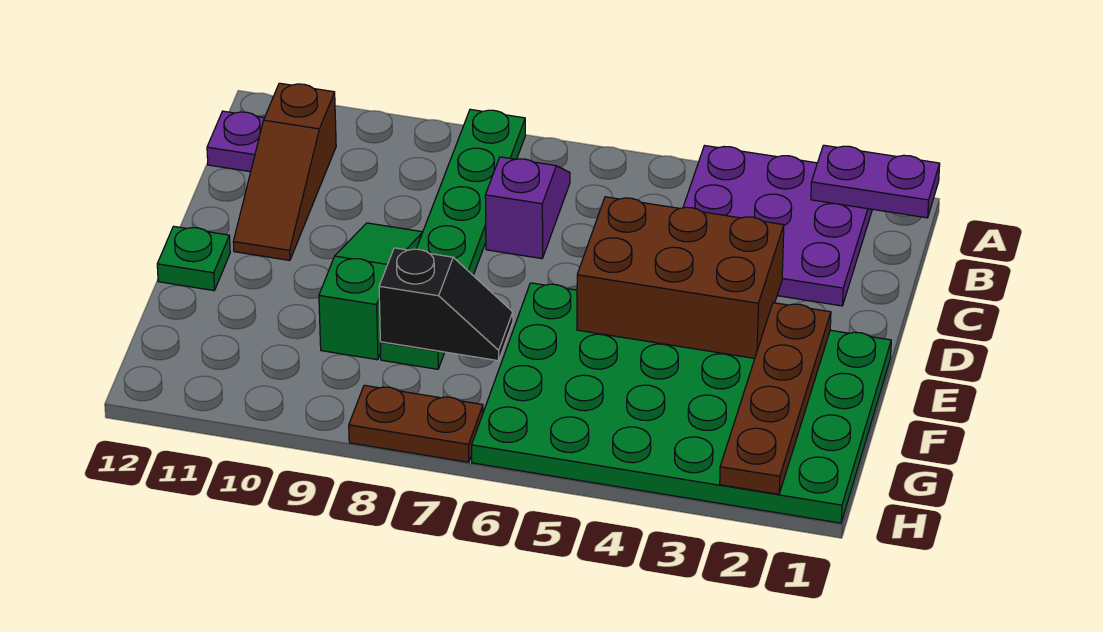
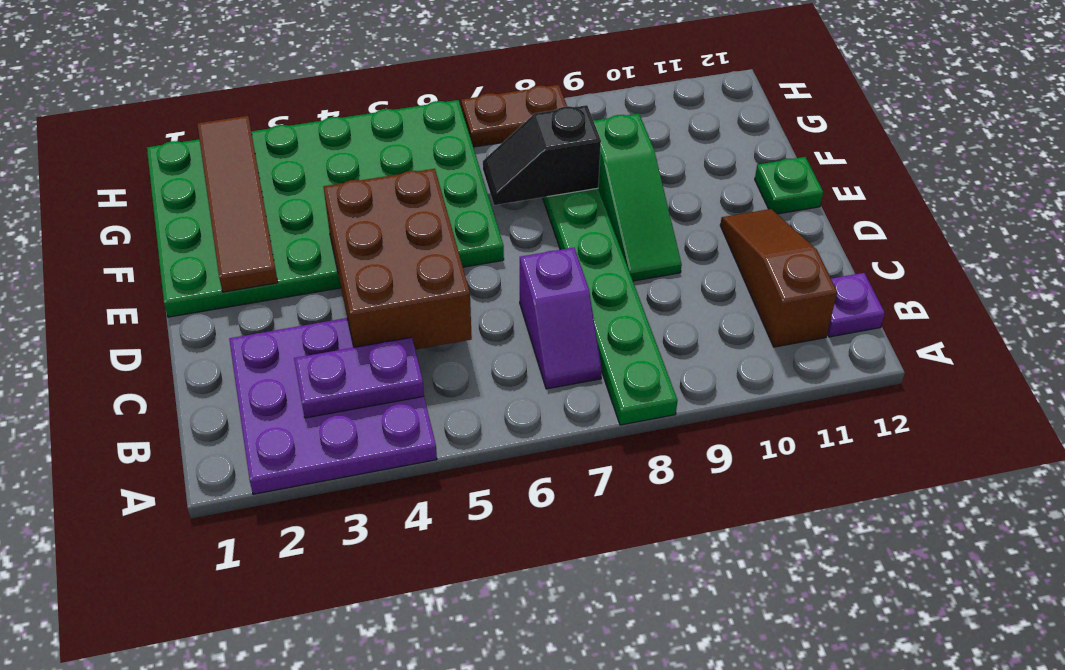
purple 1x2 plate [811,145,940,218] -> purple 1x2 plate moved to [294,337,424,418]
brown 2x3 brick [577,197,784,358] -> brown 2x3 brick turned to [324,169,472,350]
brown 1x4 plate [720,303,831,494] -> brown 1x4 tile [197,116,278,292]

